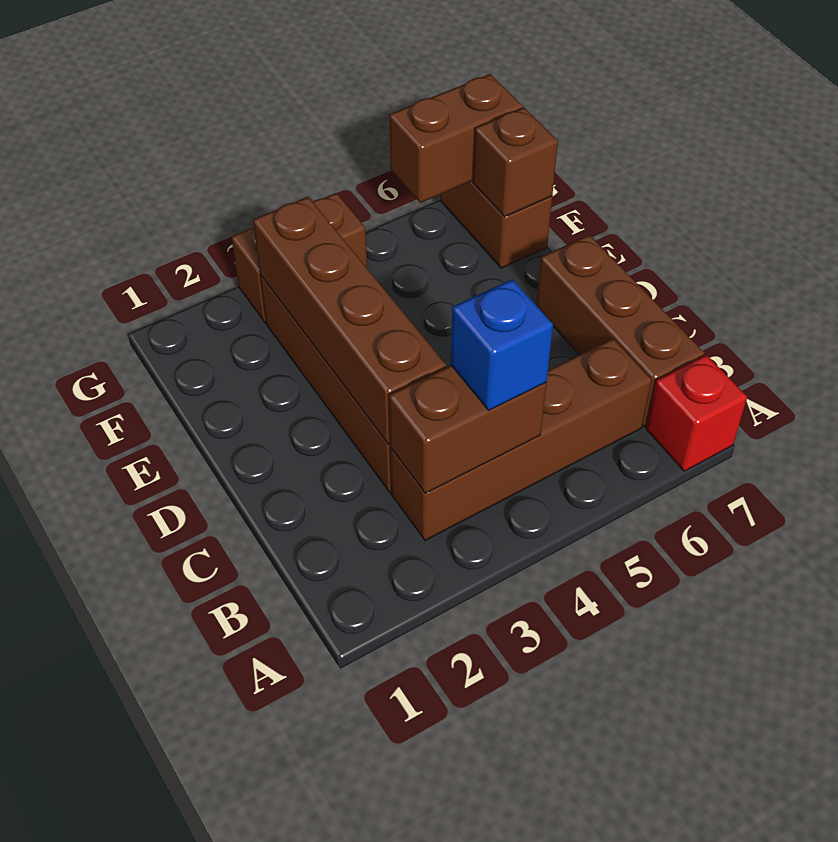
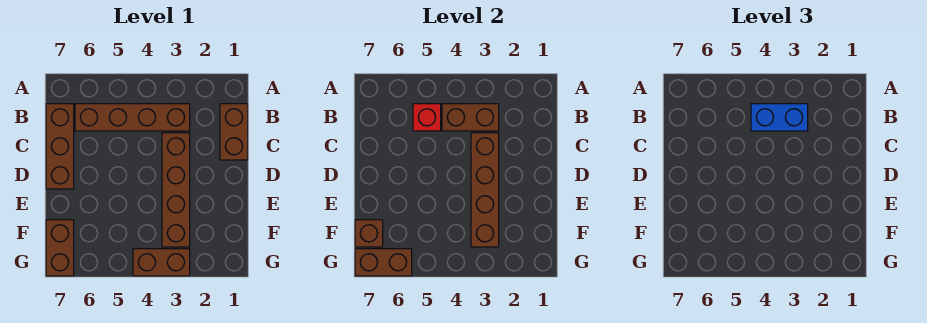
red 1x1 brick [646,355,747,471] -> red 1x1 brick moved to [413,104,441,131]
none -> brown 1x2 brick [220,104,248,160]
blue 1x1 brick [451,279,553,410] -> blue 1x2 brick [751,104,808,131]

